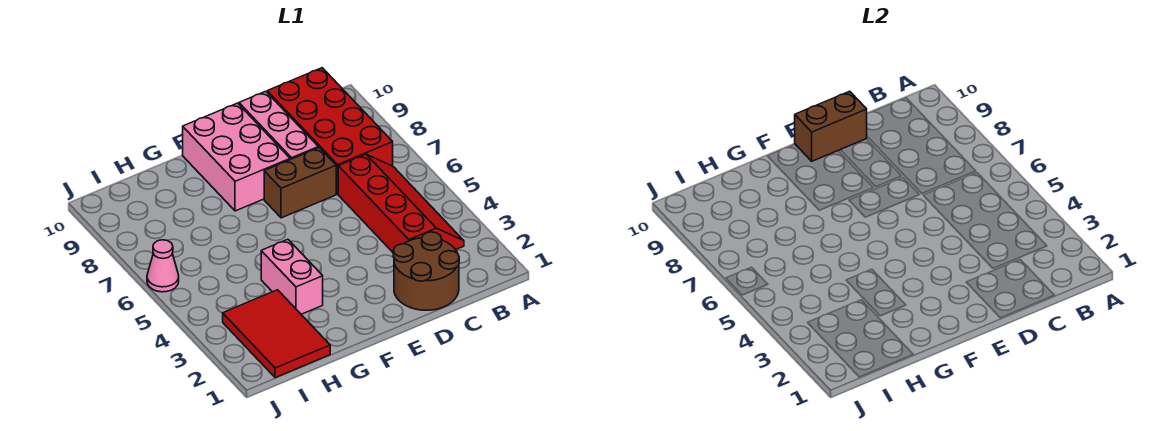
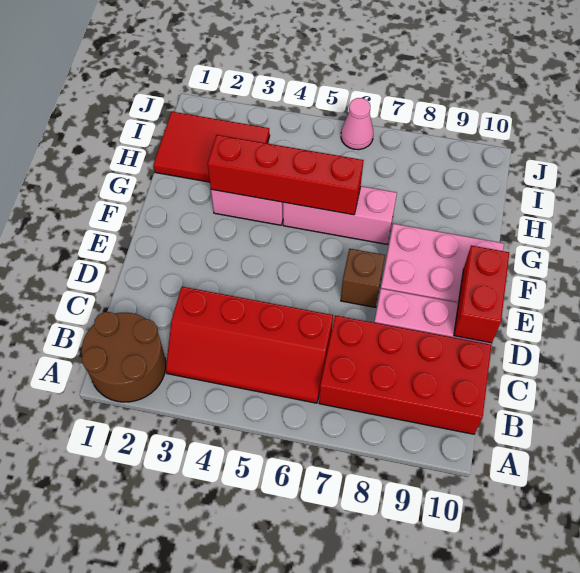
brown 2x2 round brick [393,232,459,310] -> brown 2x2 round brick moved to [81,312,166,402]
brown 1x2 brick [264,148,336,218] -> brown 1x1 brick [341,249,385,307]
brown 1x2 brick [795,91,867,161] -> red 1x2 brick [454,246,509,343]
none -> red 1x4 brick [208,135,364,215]
none -> pink 1x3 brick [283,186,397,244]

